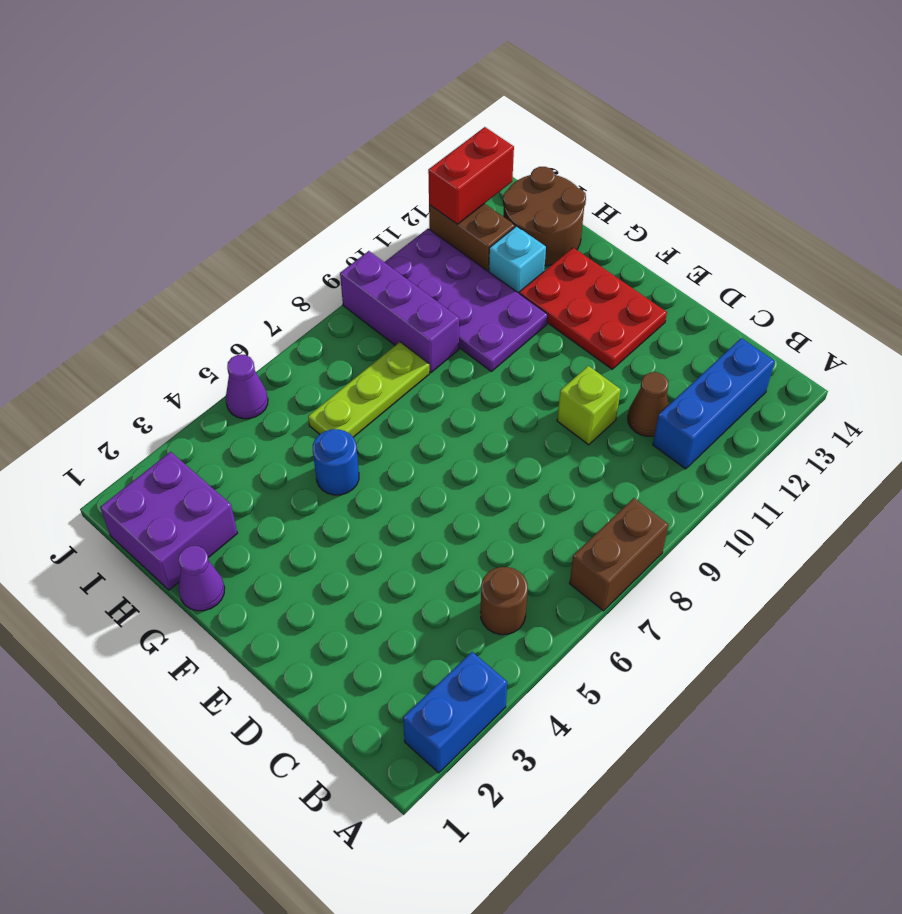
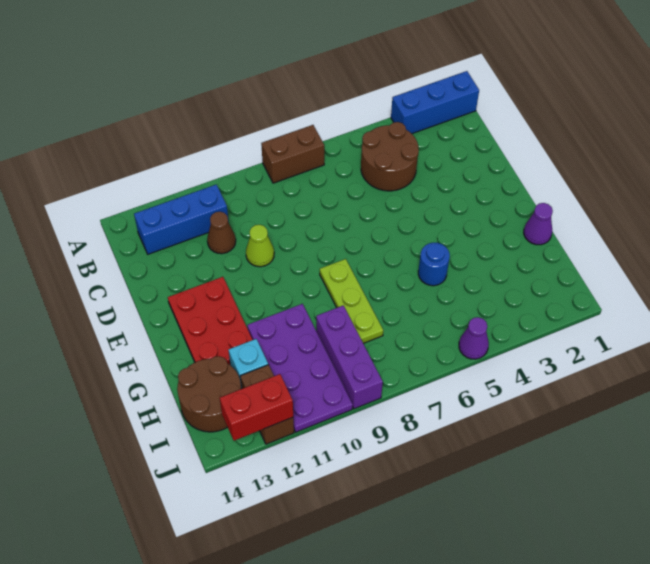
blue 1x2 brick [403,652,507,773] -> blue 1x3 brick [391,71,479,134]
brown 1x1 round brick [480,567,528,635] -> brown 2x2 round brick [361,122,419,191]
lime 1x1 brick [557,366,621,445] -> lime 1x1 cone [246,225,274,267]
purple 2x2 brick [100,452,237,590] -> none
lime 1x3 plate [308,342,429,437] -> lime 1x3 plate turned to [320,259,383,343]

